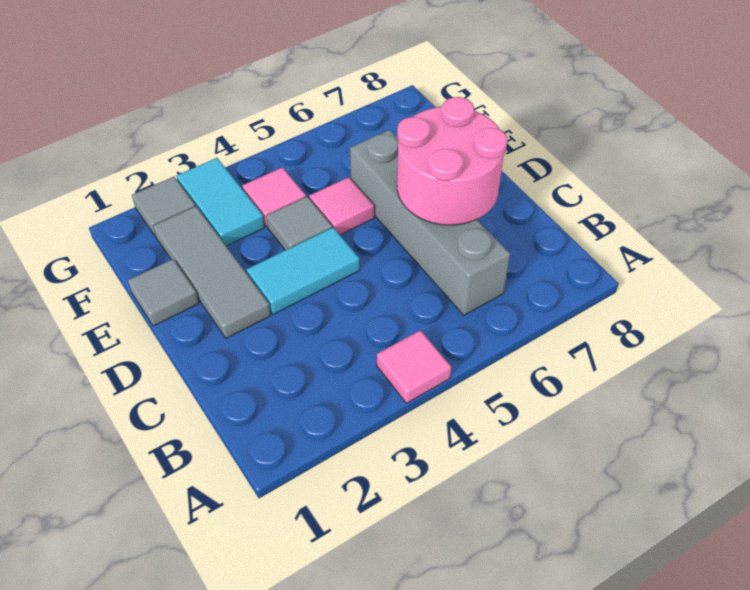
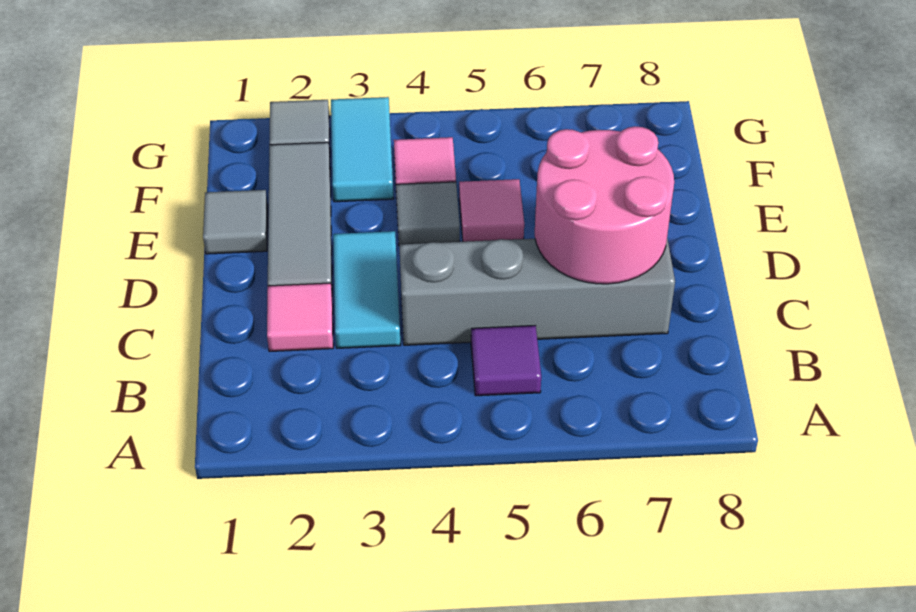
pink 1x1 tile [377,330,451,403] -> pink 1x1 tile moved to [267,283,333,352]
none -> purple 1x1 tile [471,326,541,396]
grey 1x4 brick [350,130,510,315] -> grey 1x4 brick turned to [399,239,675,345]
cyan 1x2 tile [246,228,360,314] -> cyan 1x2 tile turned to [333,231,401,348]

